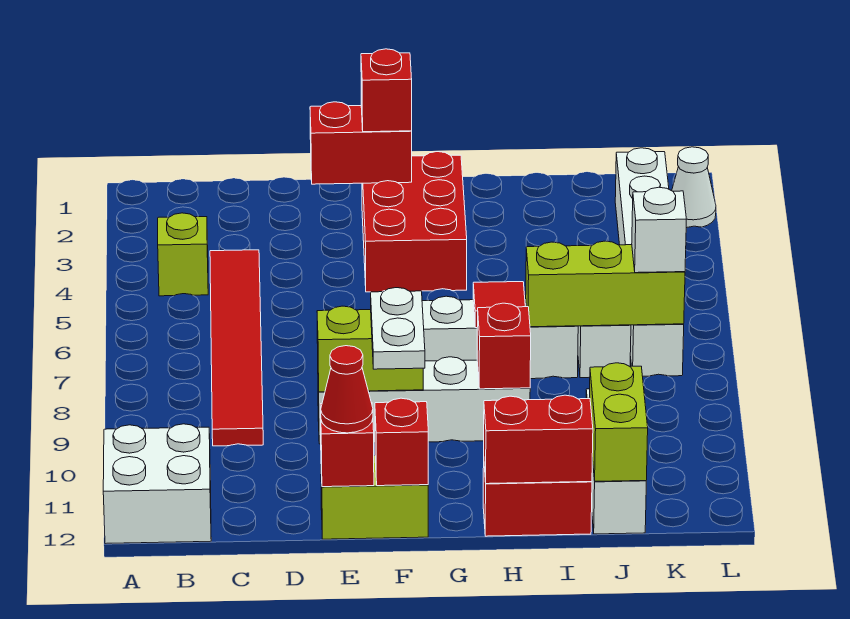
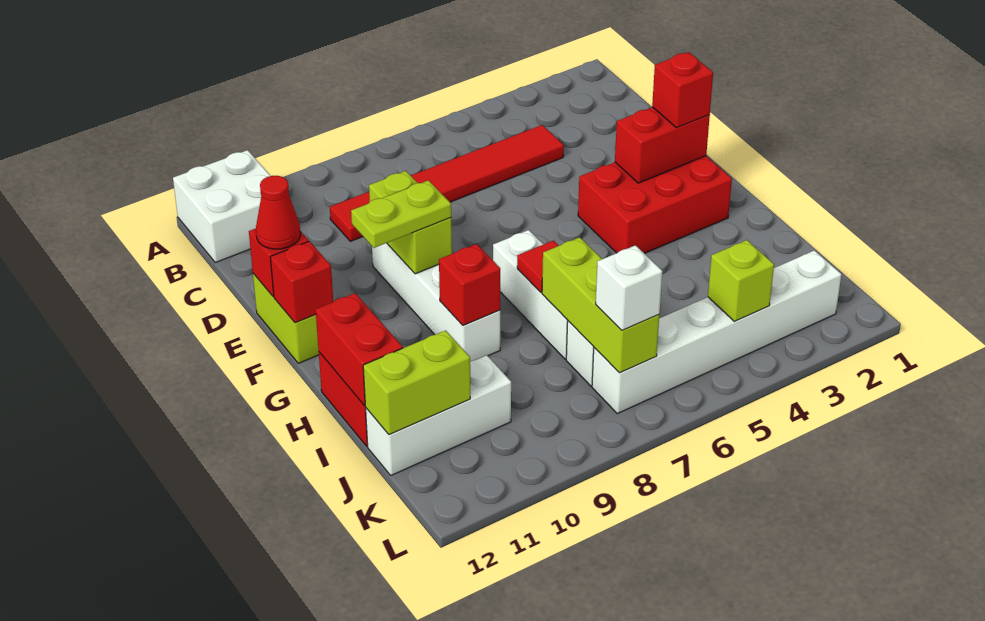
lime 1x1 brick [158,213,208,296] -> lime 1x1 brick moved to [708,240,774,321]
red 1x2 brick [310,102,412,184] -> red 1x2 brick turned to [615,107,710,183]
white 1x2 plate [371,288,425,369] -> lime 1x2 plate [351,180,451,248]
white 1x1 cone [672,147,716,228] -> none

